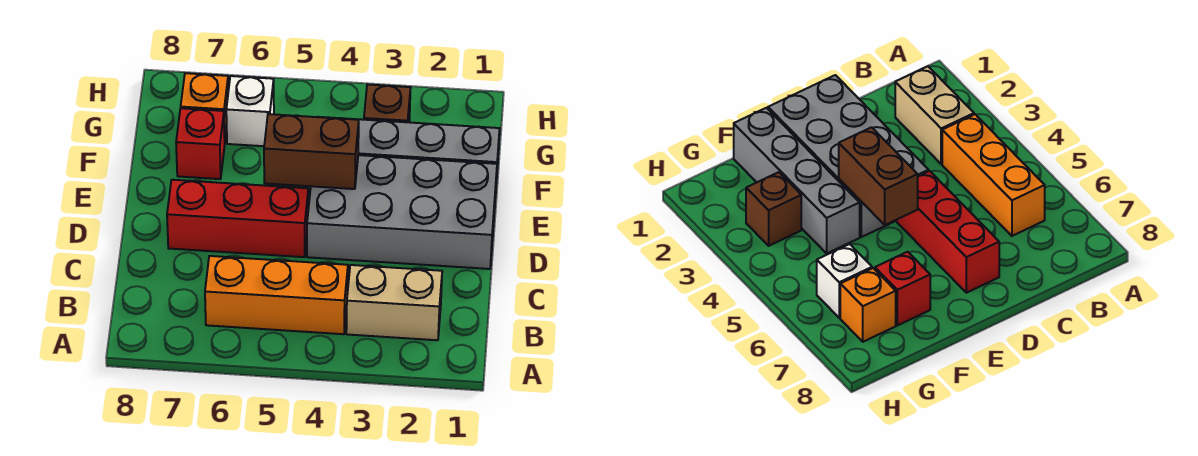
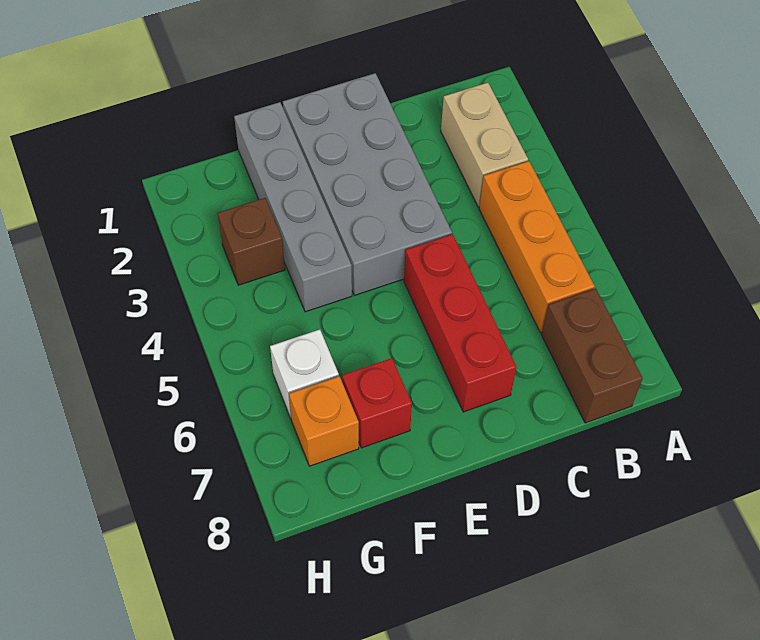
brown 1x2 brick [264,114,359,189] -> brown 1x2 brick moved to [541,288,643,423]

